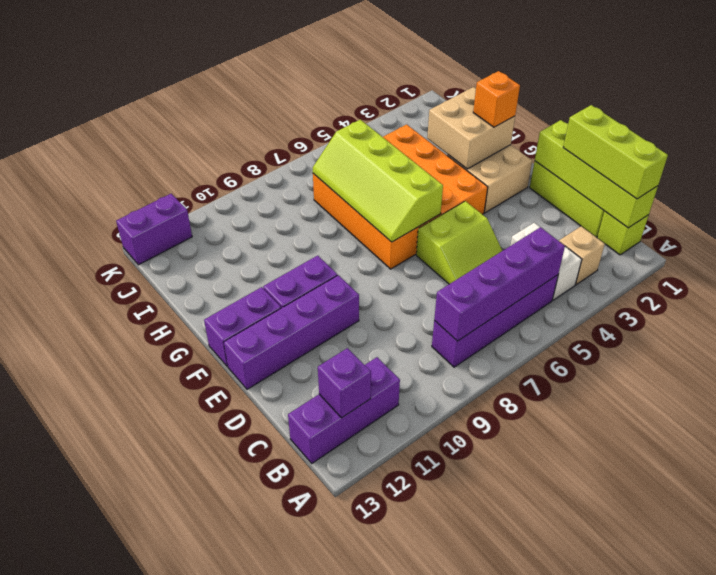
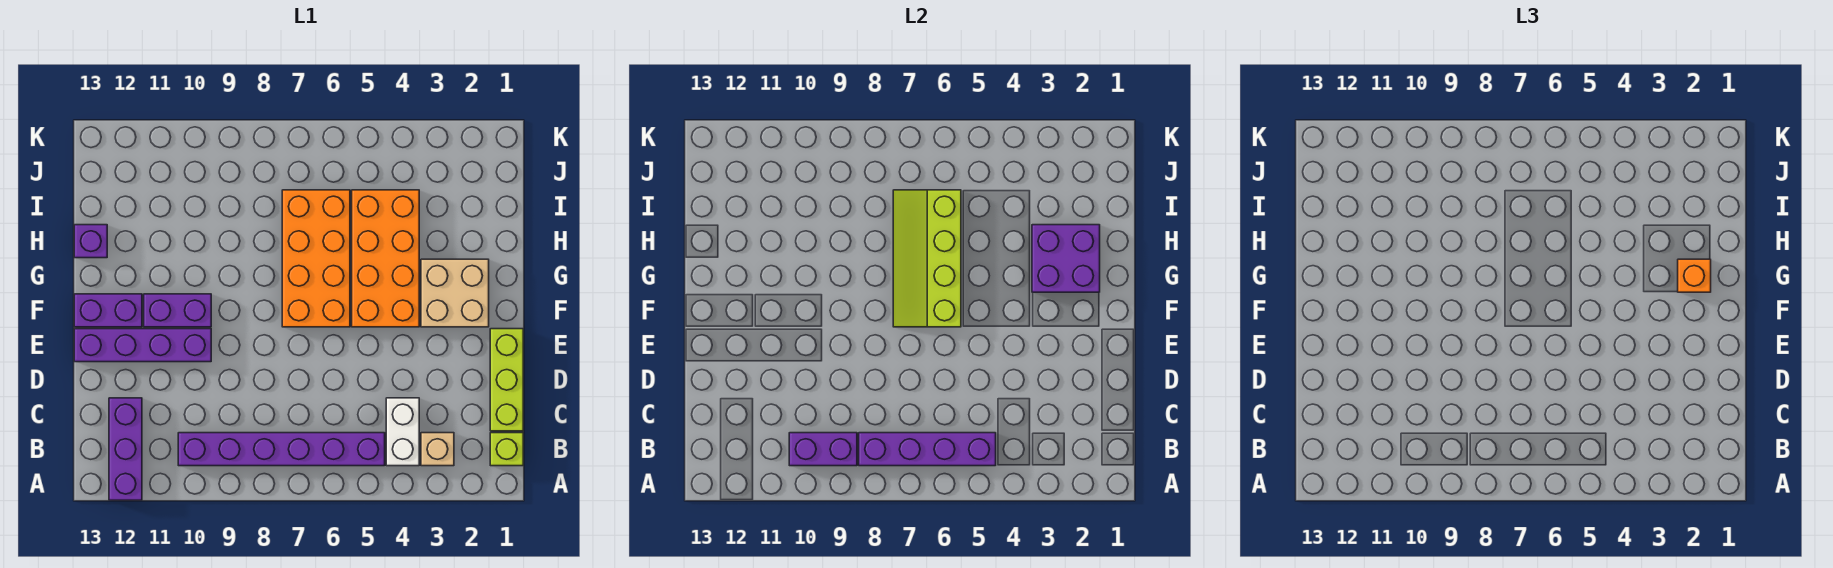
lime 1x4 brick [535,120,658,228] -> none
lime 1x3 brick [563,105,668,199] -> none
purple 1x4 brick [432,275,558,367] -> purple 1x6 brick [178,433,385,466]
purple 1x3 brick [288,357,400,463] -> purple 1x3 brick turned to [109,398,142,500]
purple 1x1 brick [318,348,371,418] -> purple 1x1 brick moved to [74,225,107,258]
lime 2x2 slope [416,201,502,284] -> none
tan 2x2 brick [427,87,515,169] -> purple 2x2 brick [1032,225,1100,292]
purple 1x2 brick [116,194,192,265] -> purple 1x2 brick moved to [789,433,857,466]

